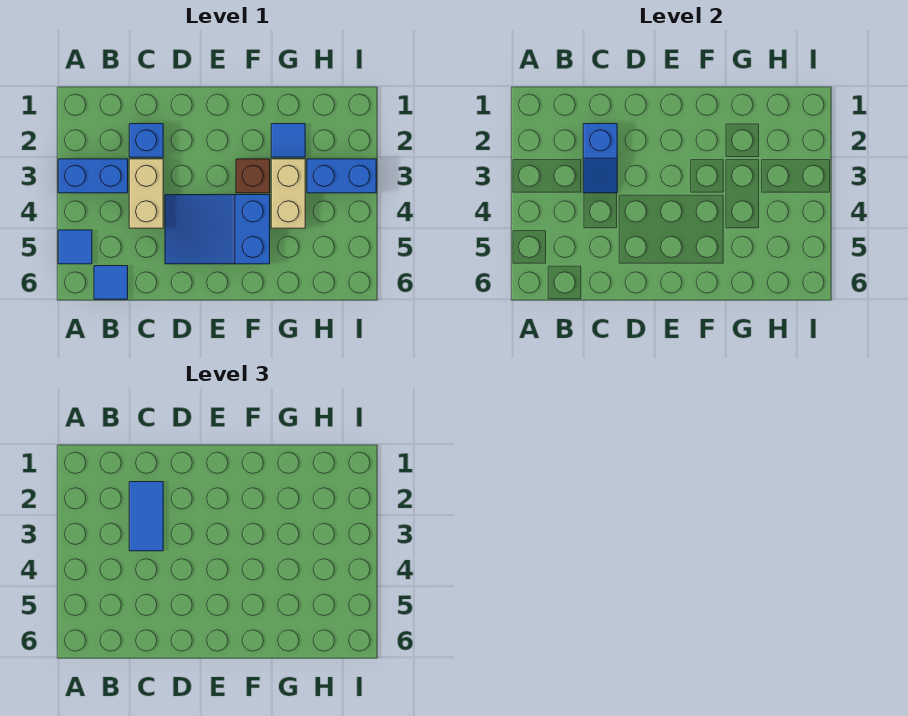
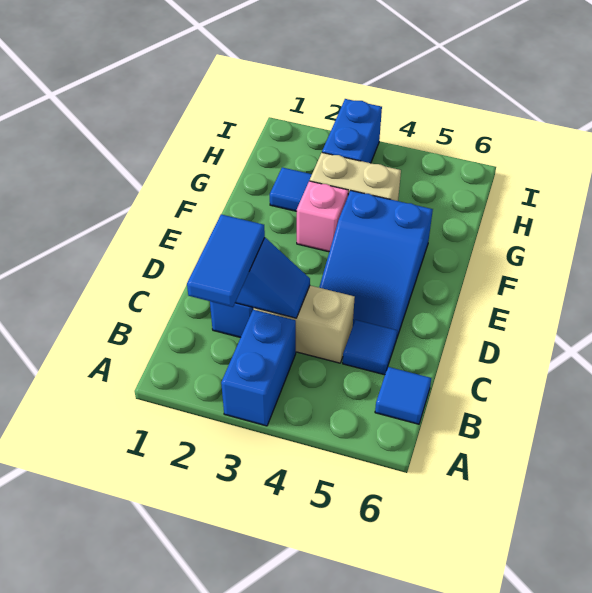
blue 1x1 tile [58,230,92,264] -> blue 1x1 tile moved to [343,320,397,375]
blue 1x2 tile [129,482,163,551] -> blue 1x2 tile turned to [187,215,265,307]
brown 1x1 brick [236,159,270,193] -> pink 1x1 brick [297,181,348,252]

